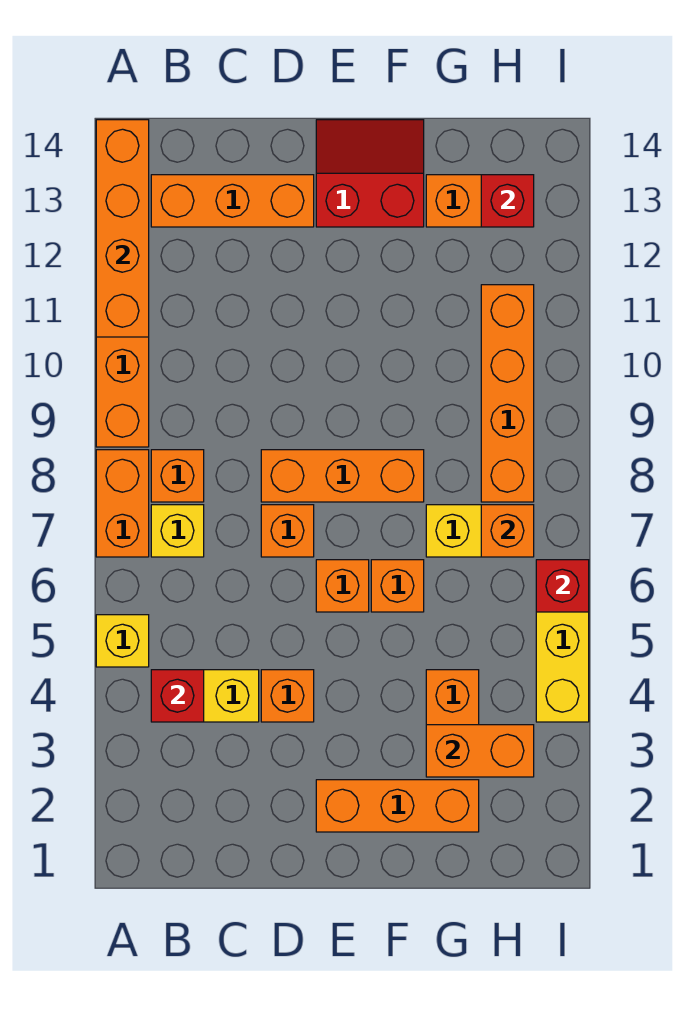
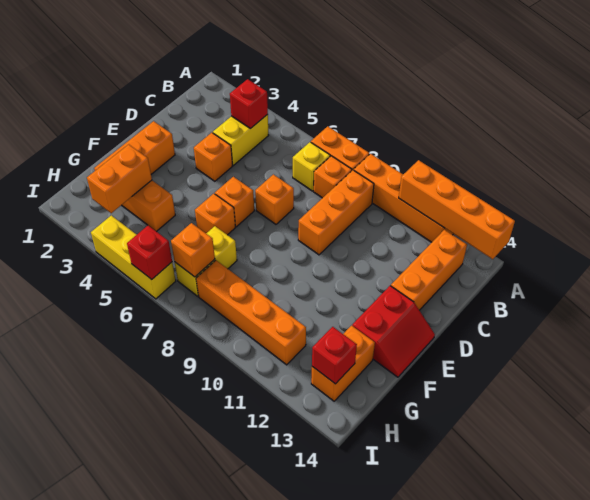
yellow 1x1 brick [96,615,149,667] -> none
orange 1x3 brick [261,450,424,502] -> orange 1x3 brick moved to [298,170,374,255]

